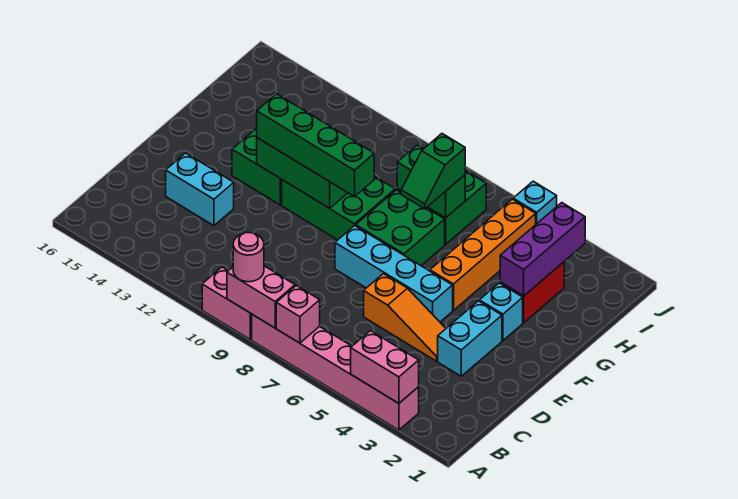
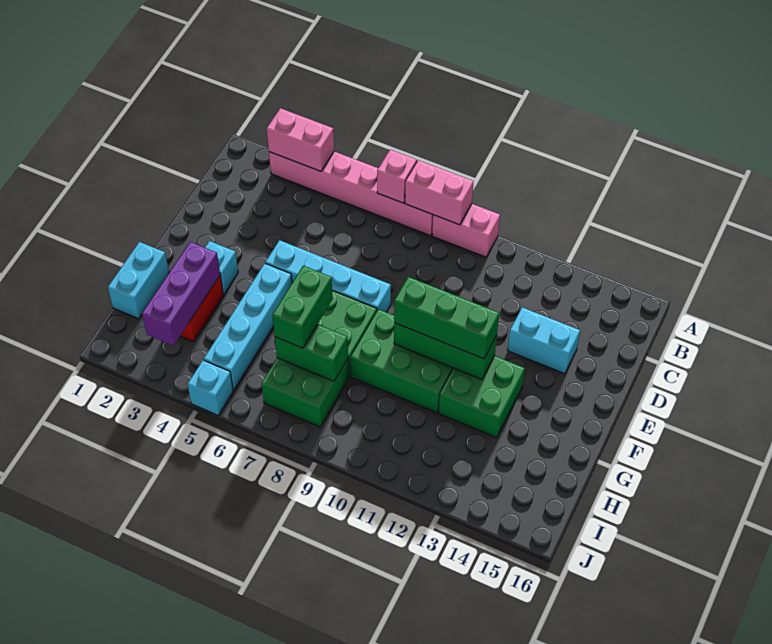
pink 1x1 round brick [233,233,264,282] -> none
cyan 1x2 brick [438,301,502,376] -> cyan 1x2 brick moved to [108,242,169,319]
orange 1x3 slope [364,274,446,361] -> none
orange 1x4 brick [430,199,536,310] -> cyan 1x4 brick [204,264,292,390]
green 1x4 brick [257,94,374,197] -> green 1x3 brick [394,277,499,359]
green 1x2 slope [401,134,465,209] -> green 1x2 brick [272,266,333,348]

